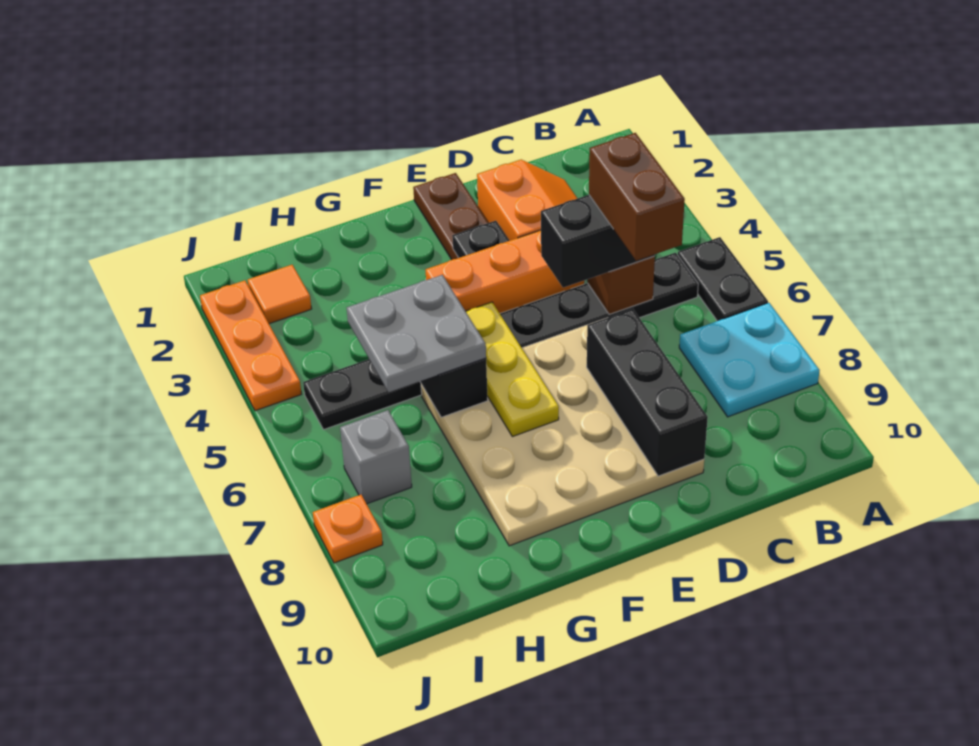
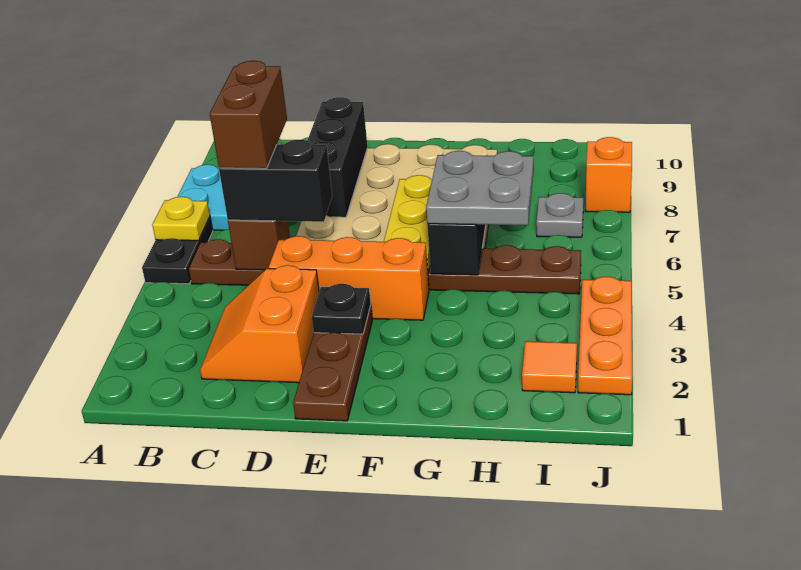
none -> yellow 1x1 plate [152,197,210,241]
black 1x8 plate [303,253,698,430] -> brown 1x8 plate [189,239,581,294]
grey 1x1 brick [340,410,412,504] -> grey 1x1 plate [536,193,583,237]
orange 1x1 plate [313,495,383,563] -> orange 1x1 brick [585,137,632,212]

